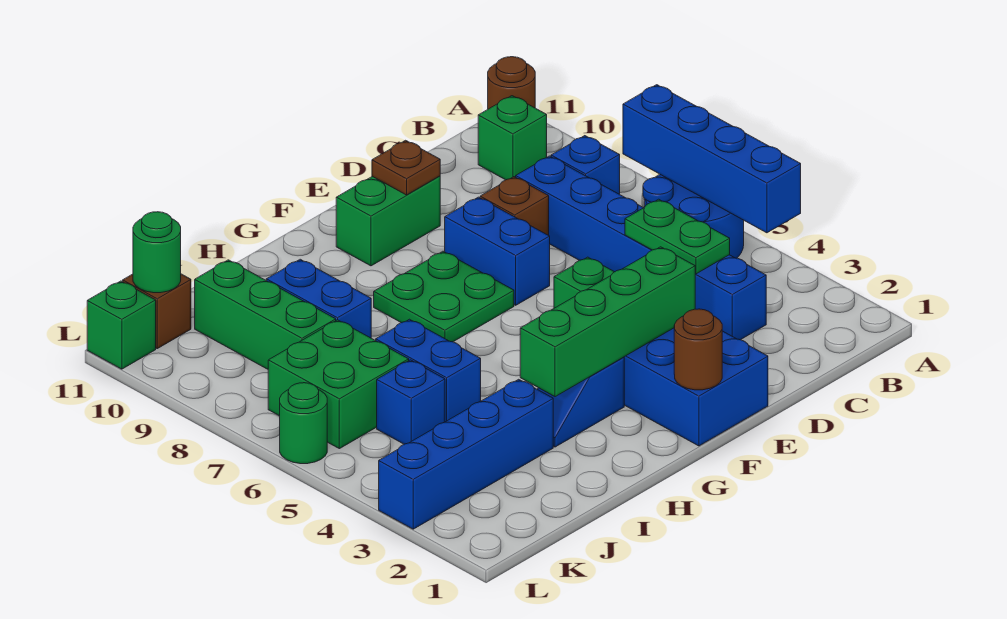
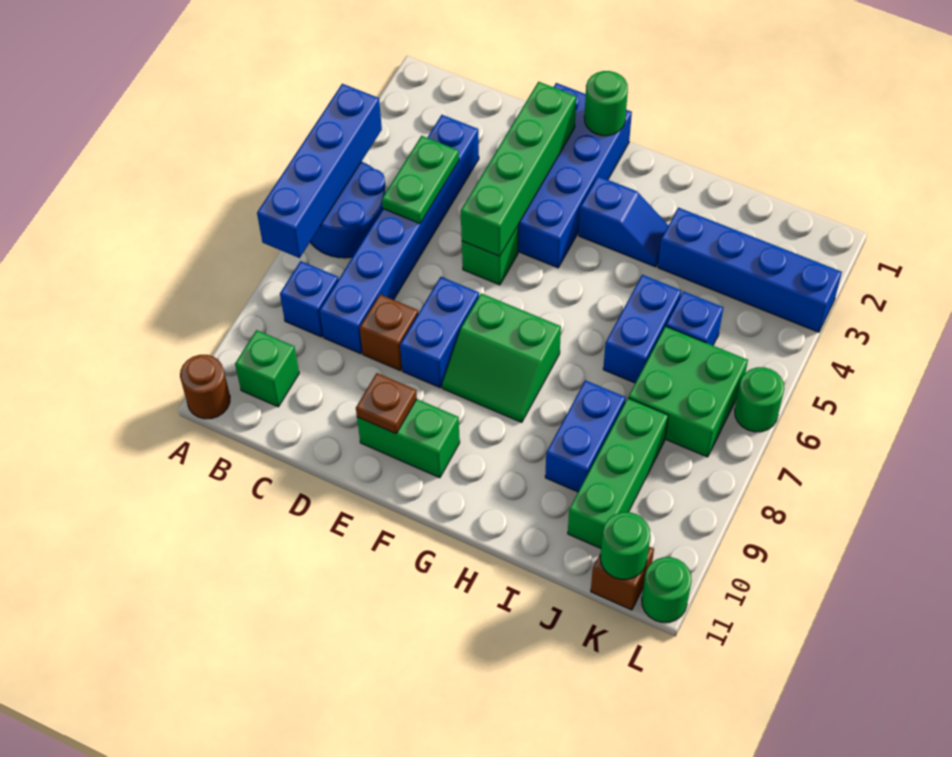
green 1x4 brick [520,247,695,397] -> green 1x4 brick turned to [461,82,576,256]
brown 1x1 round brick [674,309,722,390] -> green 1x1 round brick [584,71,628,136]
green 2x2 plate [374,251,514,342] -> green 2x2 slope [442,293,561,422]
green 1x1 brick [87,281,156,369] -> green 1x1 round brick [642,557,692,622]

